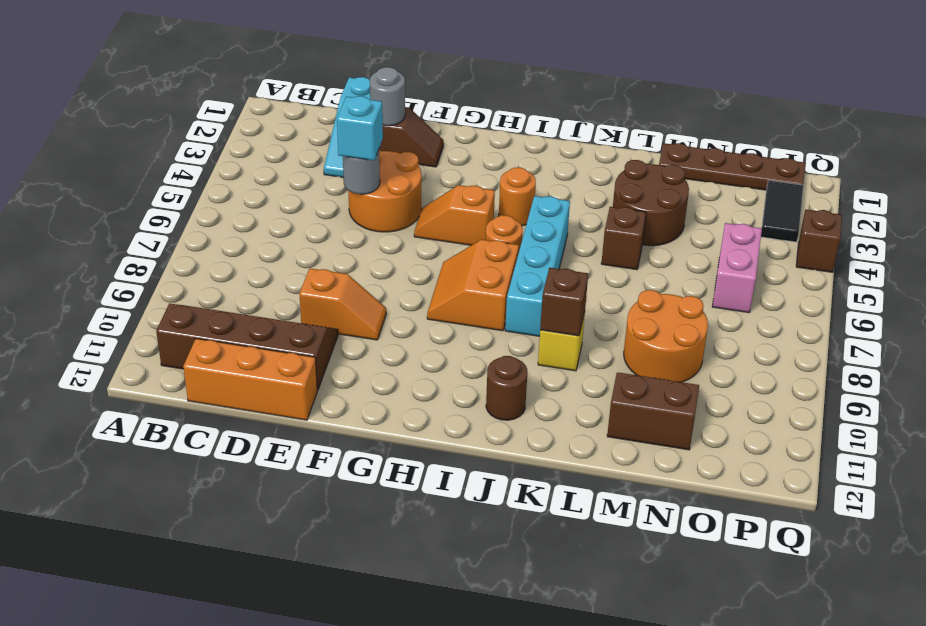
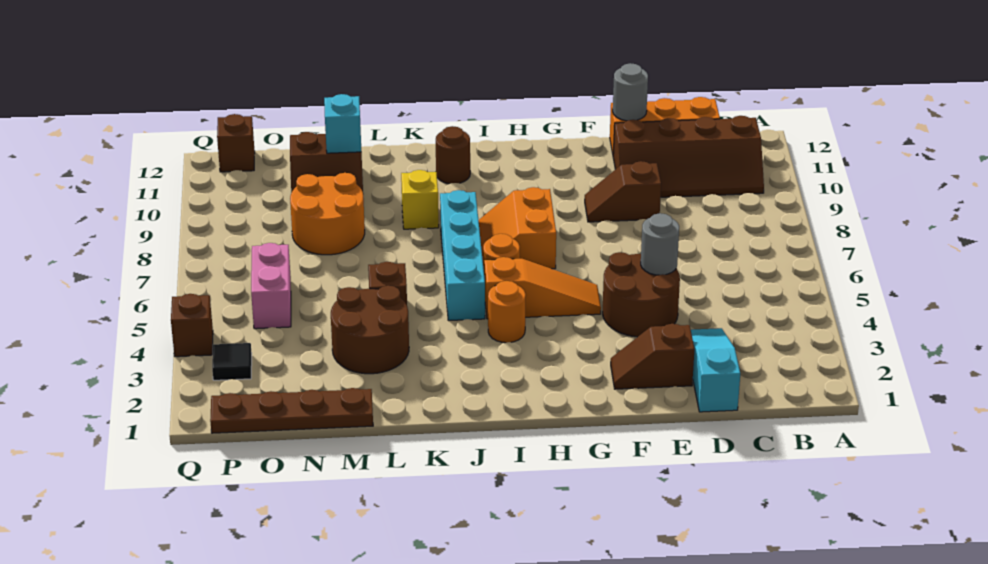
grey 1x1 round brick [370,67,405,126] -> grey 1x1 round brick moved to [613,63,648,121]
orange 2x2 round brick [348,150,421,232] -> brown 2x2 round brick [603,252,680,337]
cyan 1x1 brick [337,96,383,160] -> cyan 1x1 brick moved to [324,94,361,153]
orange 1x2 slope [299,268,386,340] -> brown 1x2 slope [585,161,661,222]
orange 1x2 slope [414,185,495,245] -> orange 1x3 slope [484,257,601,319]
orange 2x2 slope [427,239,519,331] -> orange 2x2 slope turned to [479,187,556,269]
brown 1x1 brick [540,268,588,336] -> brown 1x1 brick moved to [217,114,255,172]
black 1x2 tile [761,180,803,242] -> black 1x1 tile [212,343,252,380]

